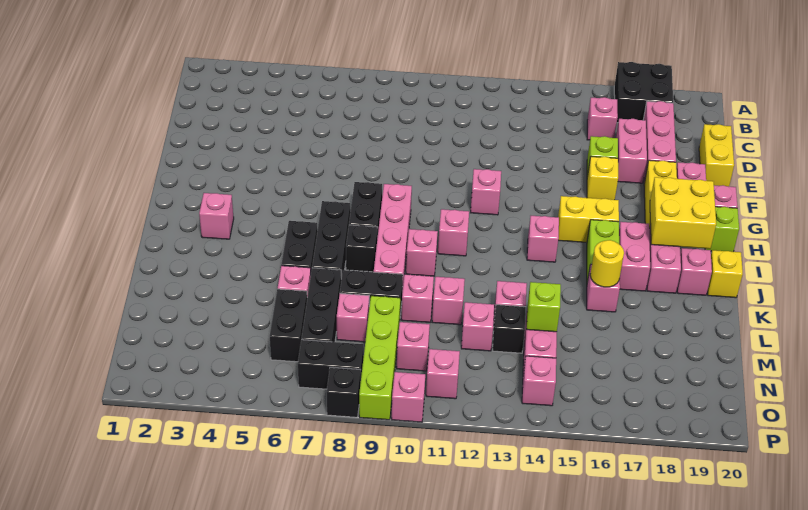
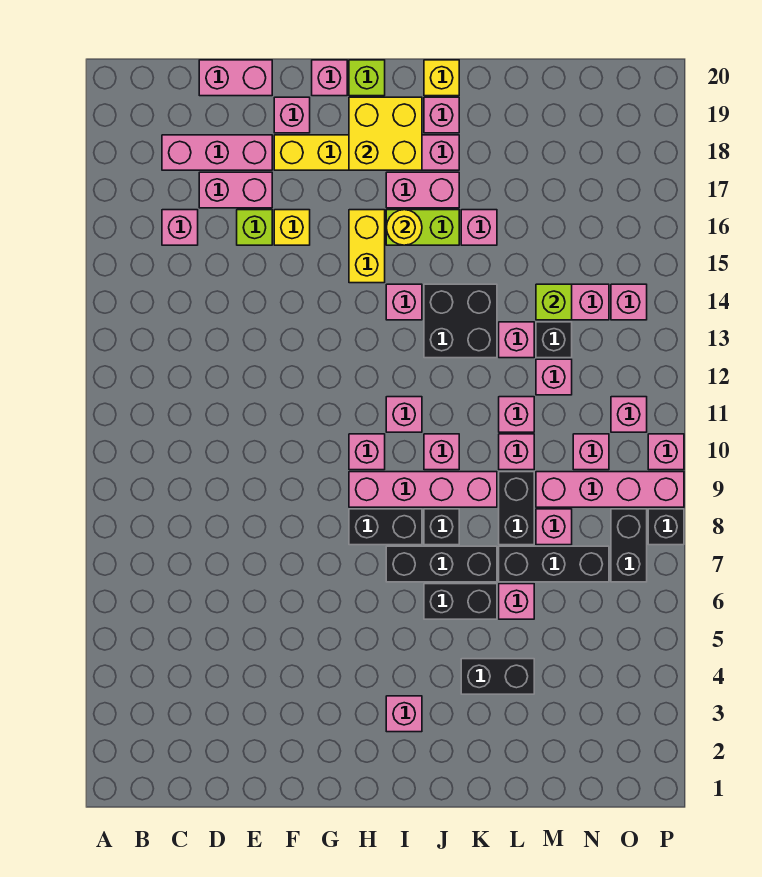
black 2x2 brick [614,62,673,123] -> black 2x2 brick moved to [424,284,497,358]
yellow 1x2 brick [699,124,734,186] -> pink 1x2 brick [199,60,272,96]
pink 1x1 brick [470,169,501,215] -> pink 1x1 brick moved to [349,434,385,470]
yellow 1x1 round brick [590,240,624,287] -> yellow 1x1 round brick moved to [386,210,422,245]
black 1x2 brick [270,289,307,362] -> black 1x2 brick moved to [461,659,534,694]
lime 1x4 brick [359,296,400,420] -> pink 1x4 brick [536,472,684,507]

